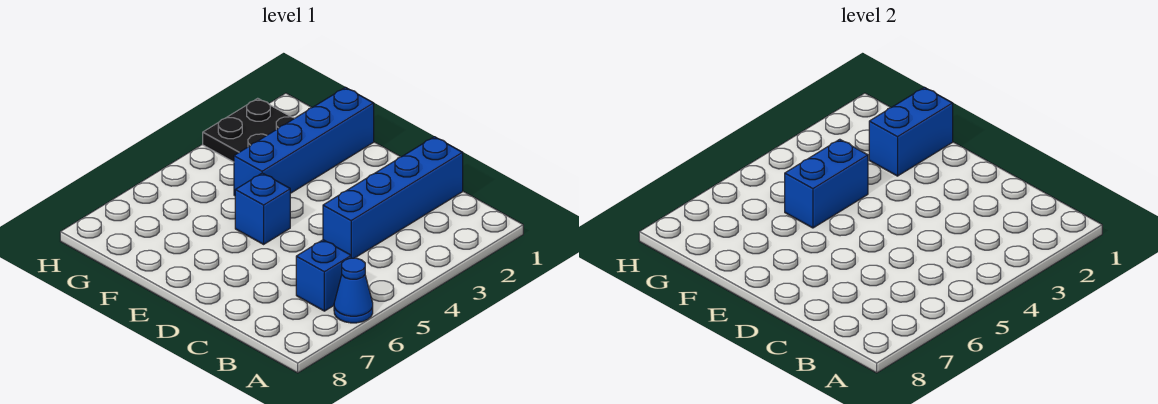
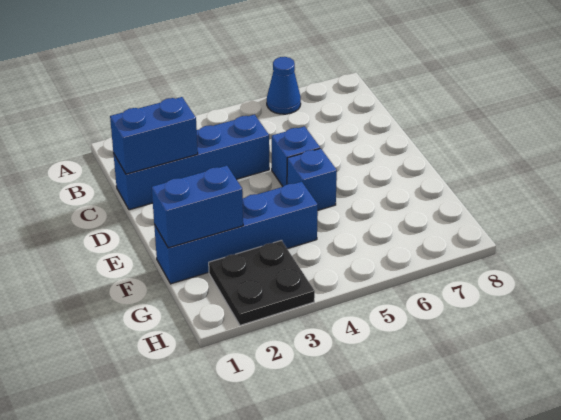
blue 1x1 brick [296,240,351,311] -> blue 1x1 brick moved to [272,126,320,186]
blue 1x2 brick [785,139,868,228] -> blue 1x2 brick moved to [110,97,198,174]

